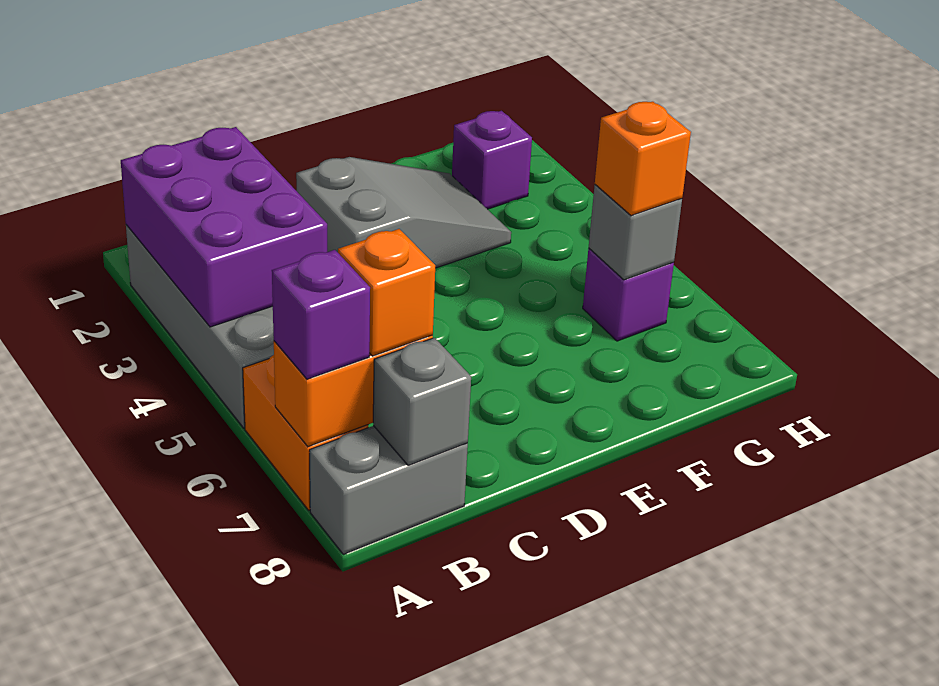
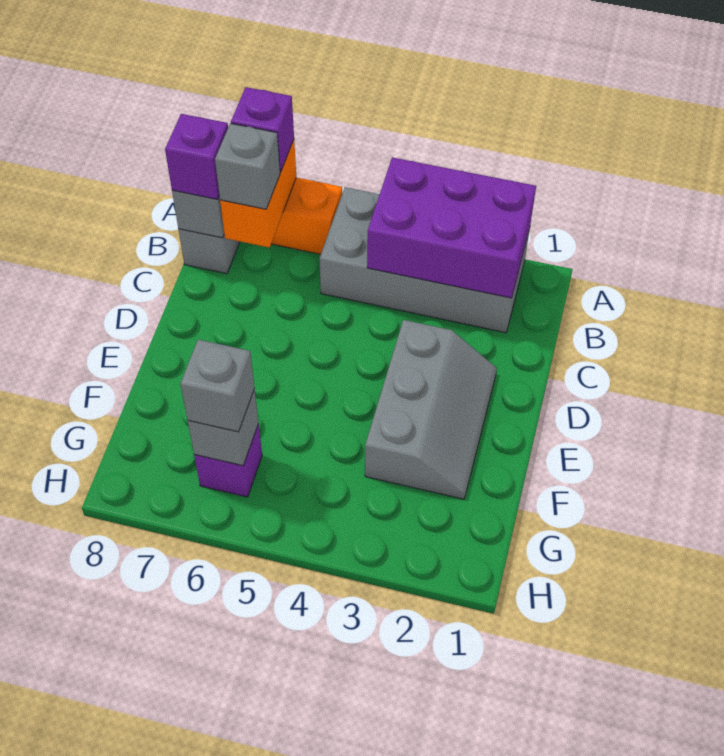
orange 1x1 brick [338,229,435,356] -> grey 1x1 brick [215,123,280,209]
grey 2x3 slope [296,157,511,268] -> grey 2x3 slope turned to [365,320,497,499]
purple 1x1 brick [452,111,532,209] -> purple 1x1 brick moved to [165,114,228,199]
orange 1x1 brick [595,102,691,216] -> grey 1x1 brick [180,339,255,432]

